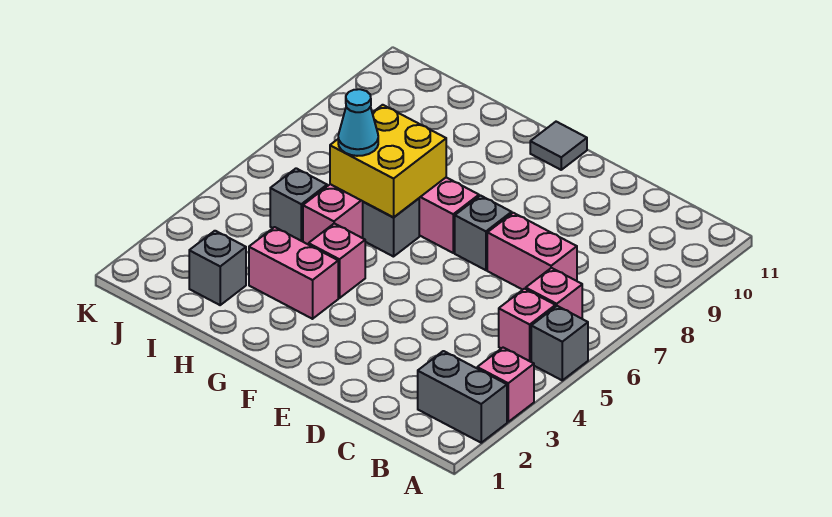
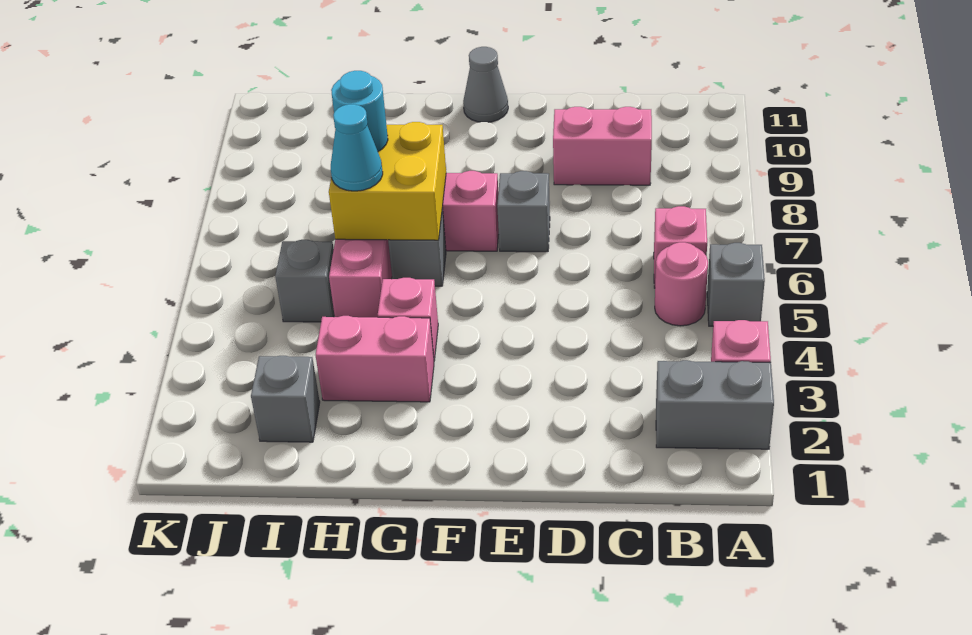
pink 1x1 brick [499,289,555,362] -> pink 1x1 round brick [655,242,708,326]
pink 1x2 brick [487,213,577,290] -> pink 1x2 brick moved to [553,107,652,185]
grey 1x1 tile [530,122,587,170] -> grey 1x1 cone [463,47,508,122]
none -> cyan 1x1 round brick [331,71,388,151]

